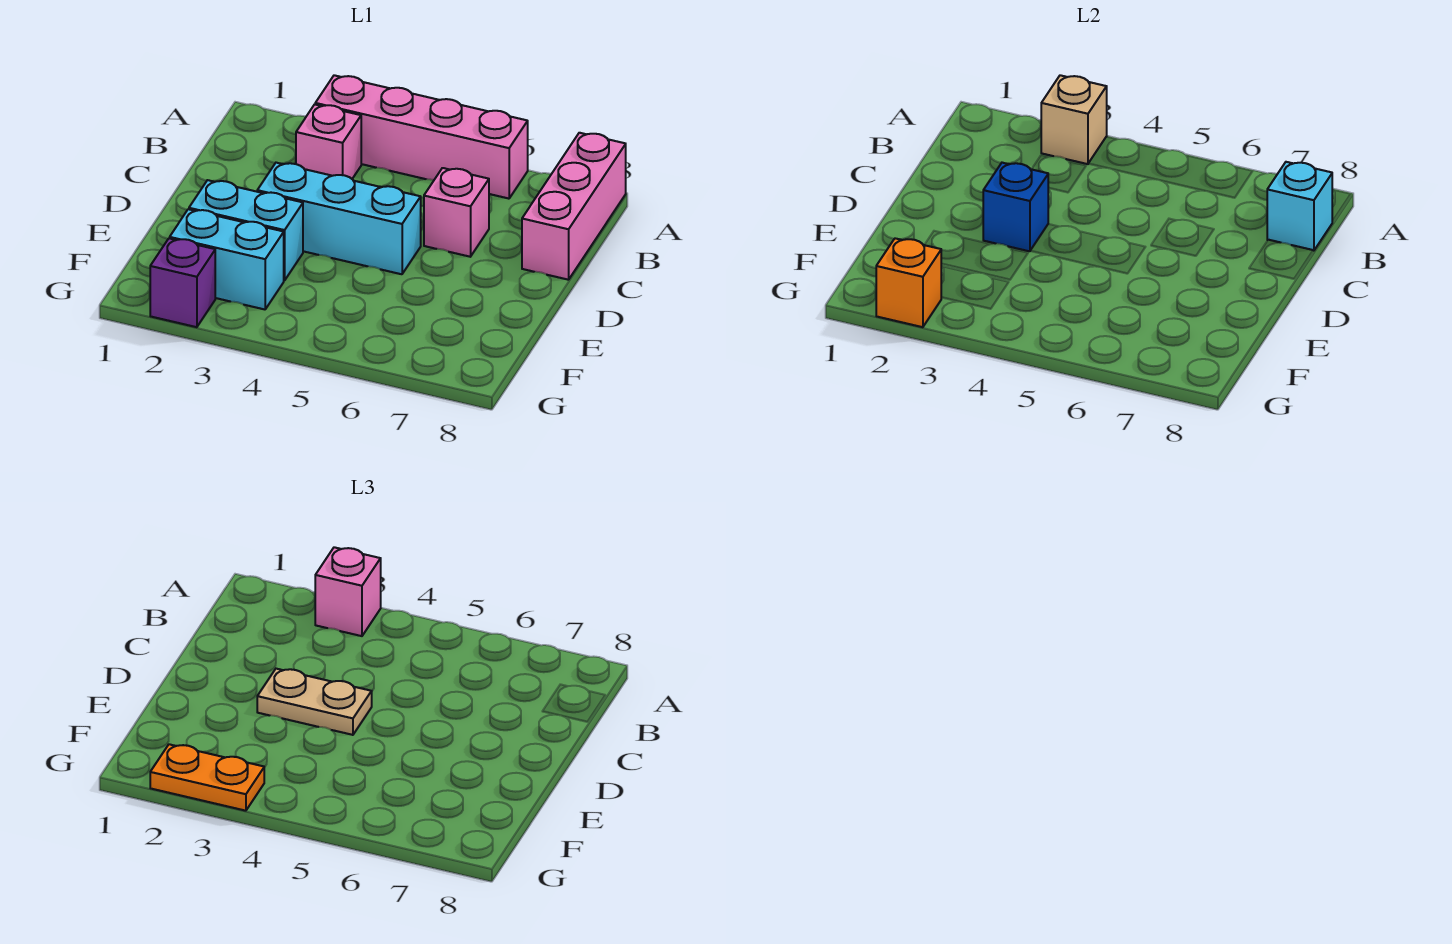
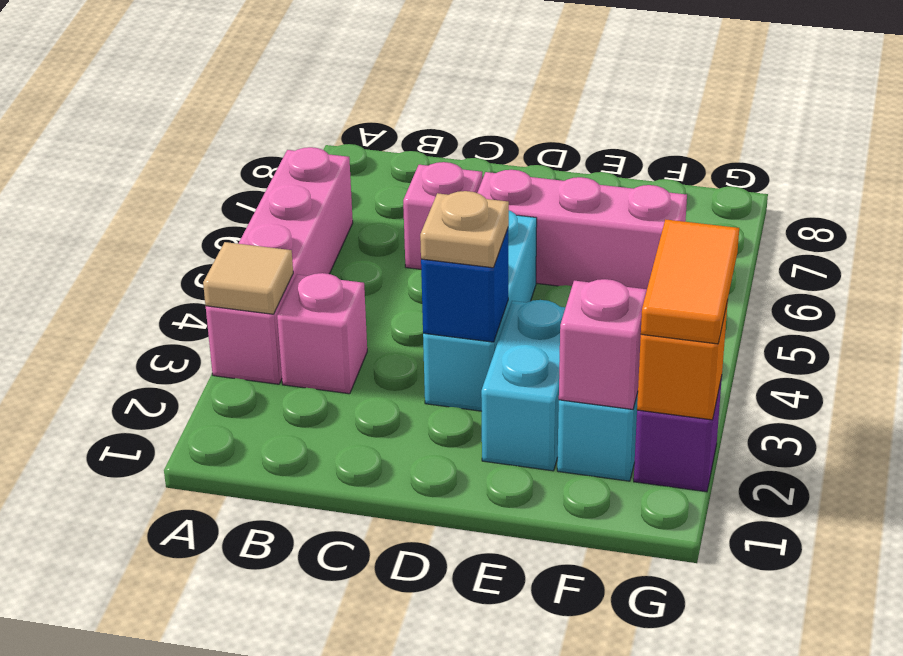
tan 1x1 brick [1041,75,1107,164] -> tan 1x1 tile [203,242,293,314]
pink 1x1 brick [315,547,381,636] -> pink 1x1 brick moved to [559,279,647,409]
pink 1x3 brick [522,133,626,280] -> pink 1x3 brick moved to [477,170,687,289]
cyan 1x1 brick [1267,162,1332,251] -> none
tan 1x2 plate [257,669,372,735] -> tan 1x1 plate [420,191,509,268]
orange 1x2 plate [150,744,264,811] -> orange 1x2 tile [641,219,739,344]

